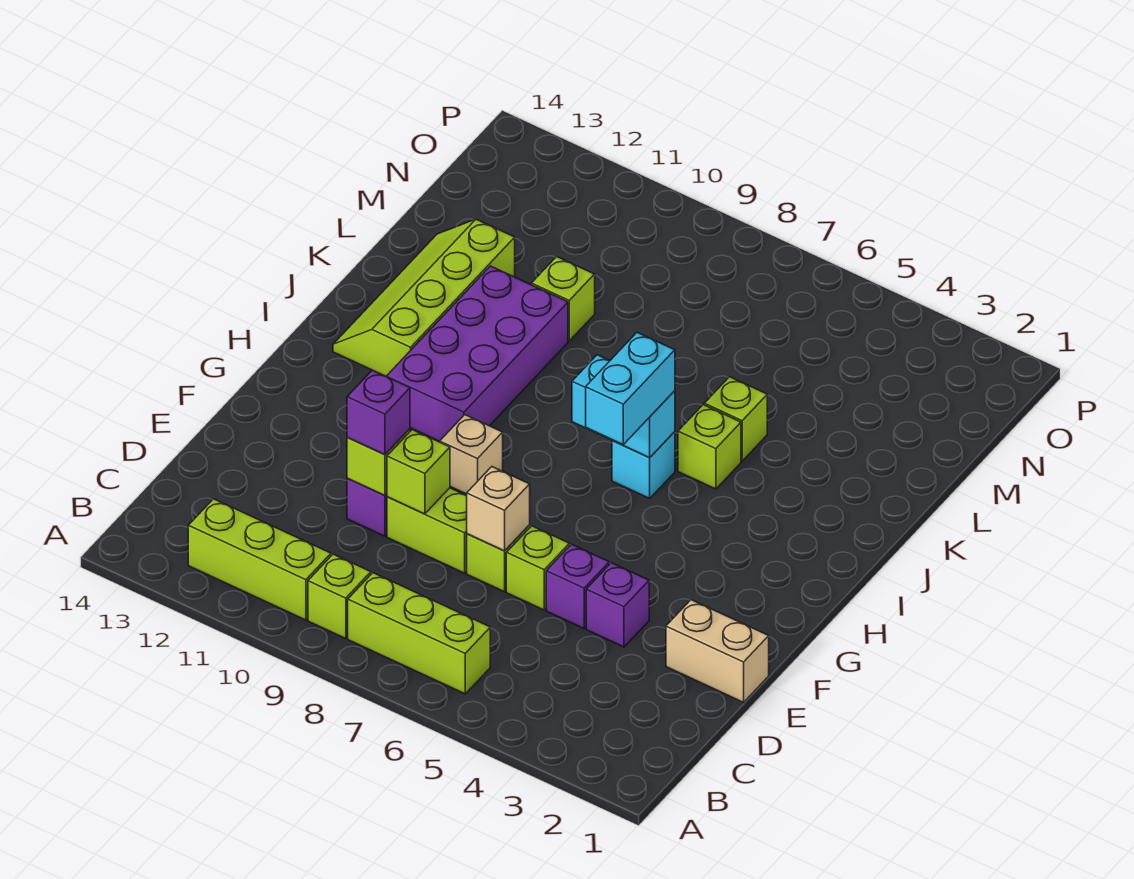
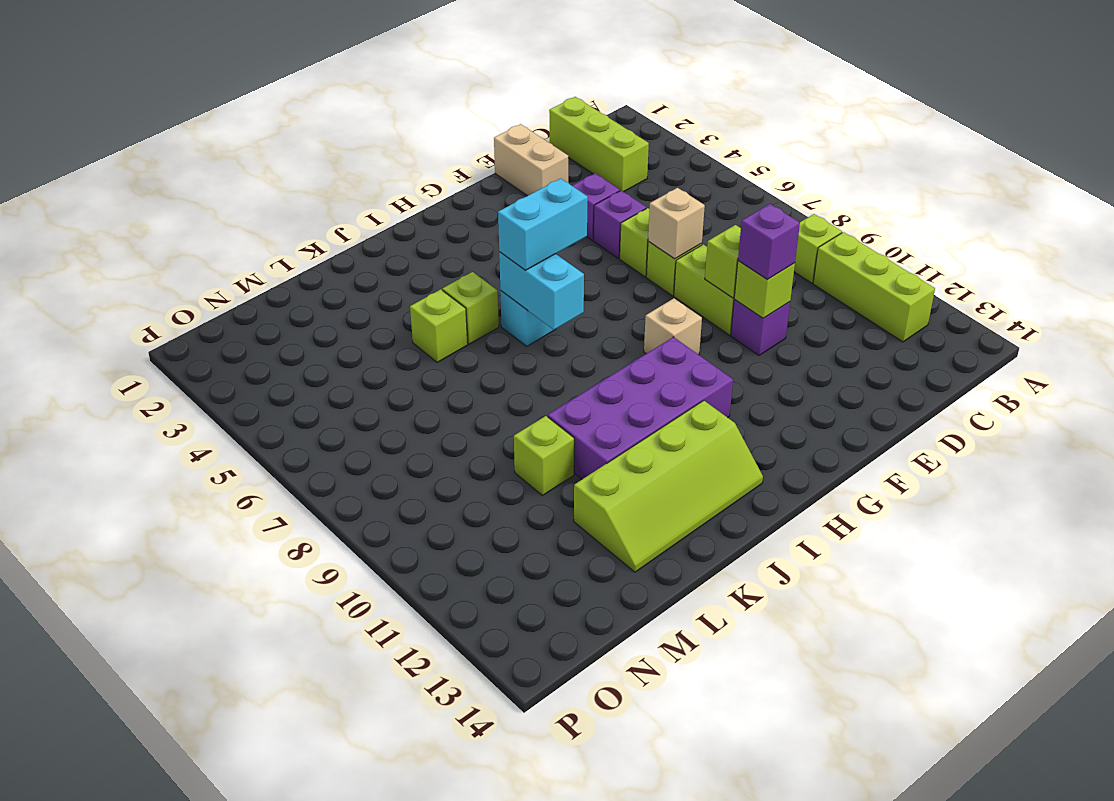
lime 1x3 brick [348,573,490,694] -> lime 1x3 brick moved to [549,97,649,192]

